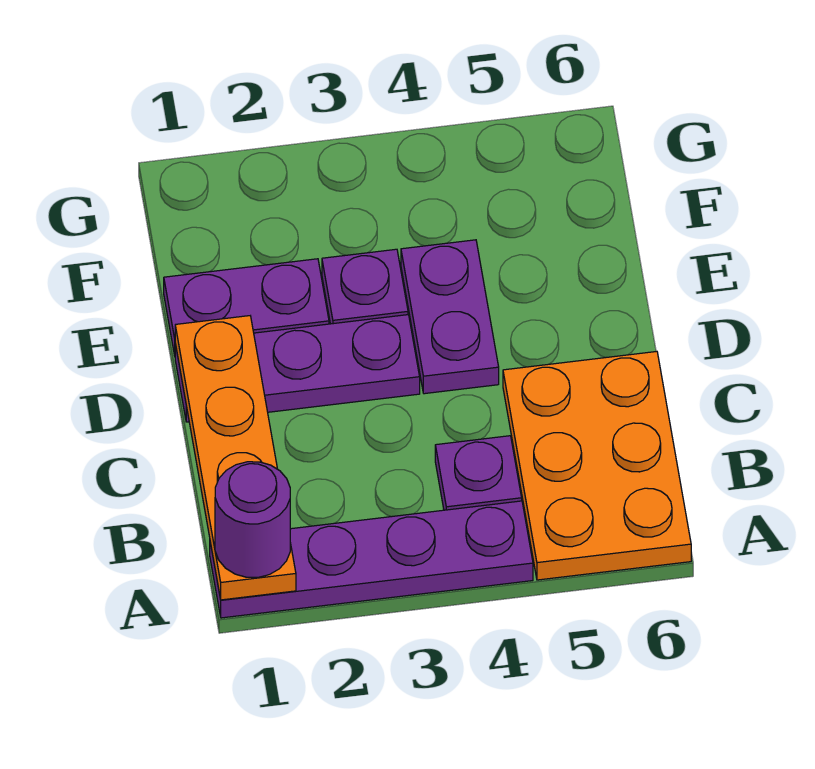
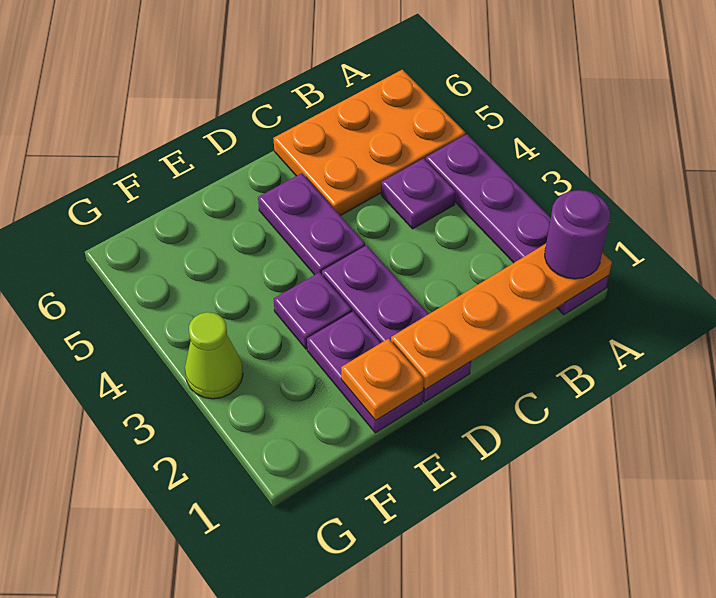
purple 1x2 plate [401,240,499,394] -> purple 1x2 plate turned to [258,173,365,275]
none -> orange 1x1 plate [341,338,424,421]
none -> lime 1x1 cone [185,312,243,399]

